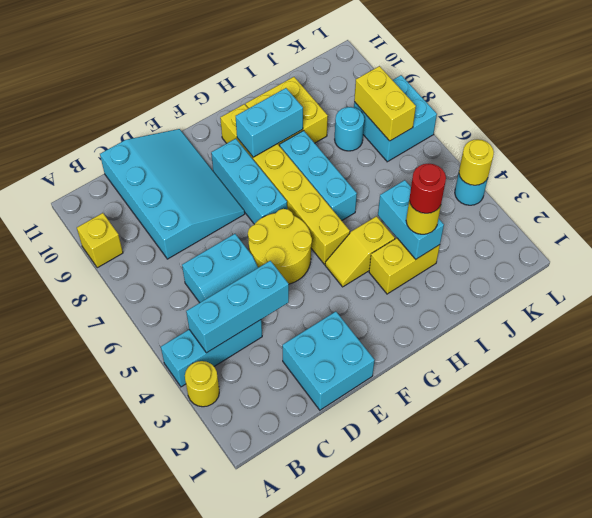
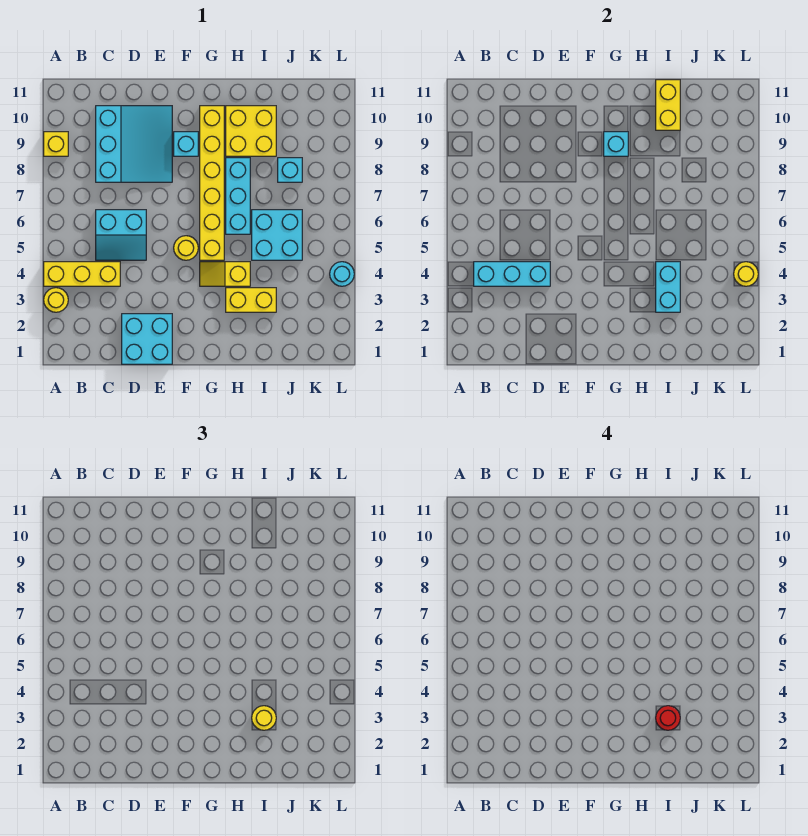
cyan 1x3 brick [161,320,262,387] -> yellow 1x3 brick [44,262,120,286]
cyan 3x4 slope [100,129,245,259] -> cyan 3x3 slope [96,106,172,182]
yellow 2x2 round brick [248,209,312,284] -> yellow 1x1 round brick [174,236,198,260]
cyan 1x3 brick [211,139,287,224] -> cyan 1x1 brick [174,132,198,156]
cyan 1x2 brick [236,88,303,157] -> cyan 1x1 brick [604,132,628,156]
cyan 1x1 round brick [335,107,364,151] -> cyan 1x1 brick [278,158,302,182]
cyan 2x2 brick [354,75,437,162] -> cyan 2x2 brick moved to [252,210,302,260]
yellow 1x2 brick [354,66,416,141] -> yellow 1x2 brick moved to [656,80,680,130]

